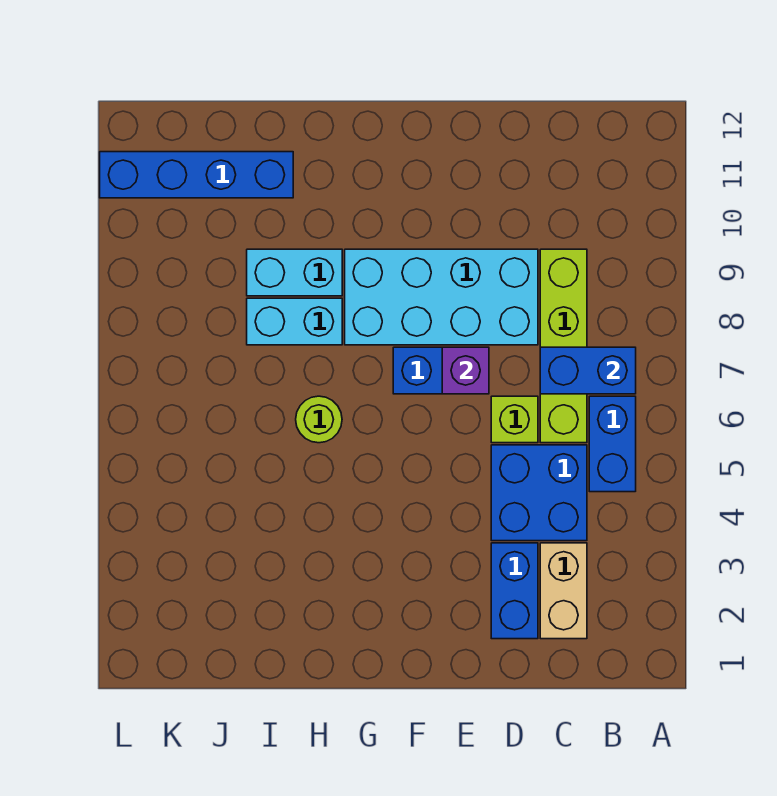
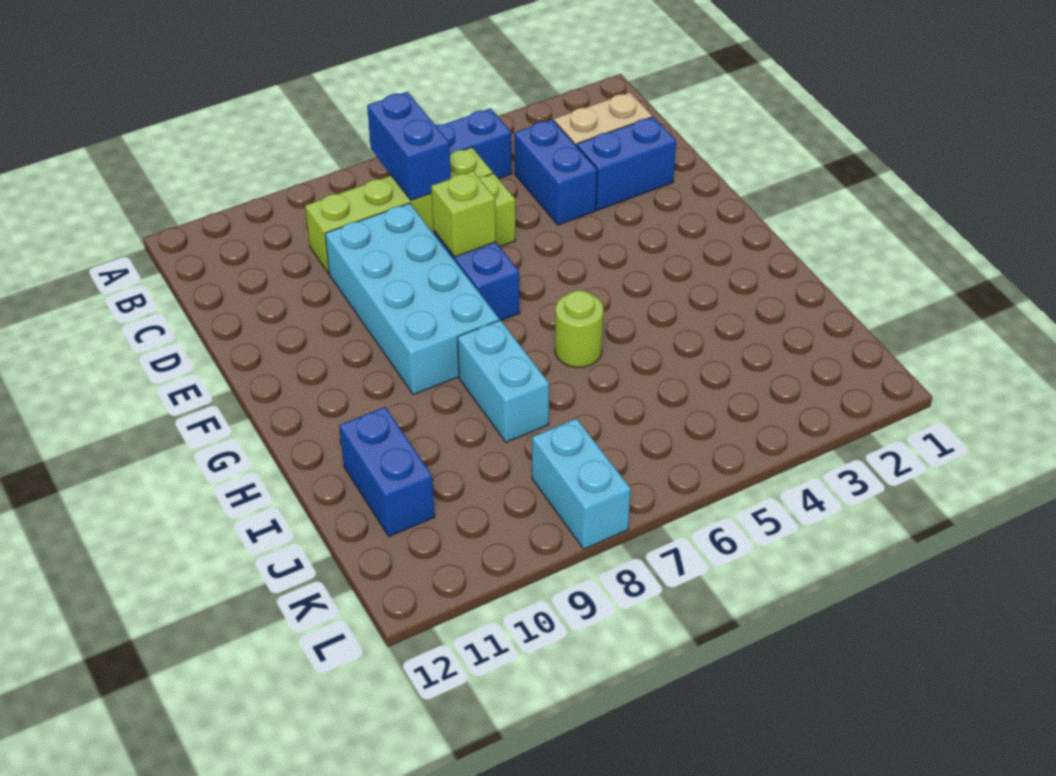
blue 2x2 brick [491,445,587,541] -> blue 1x2 brick [514,119,597,225]
purple 1x1 brick [442,347,489,394] -> lime 1x1 brick [431,171,496,257]
cyan 1x2 brick [247,249,342,296] -> cyan 1x2 brick moved to [532,419,631,549]
blue 1x4 brick [100,152,293,198] -> blue 1x2 brick [339,407,435,536]

